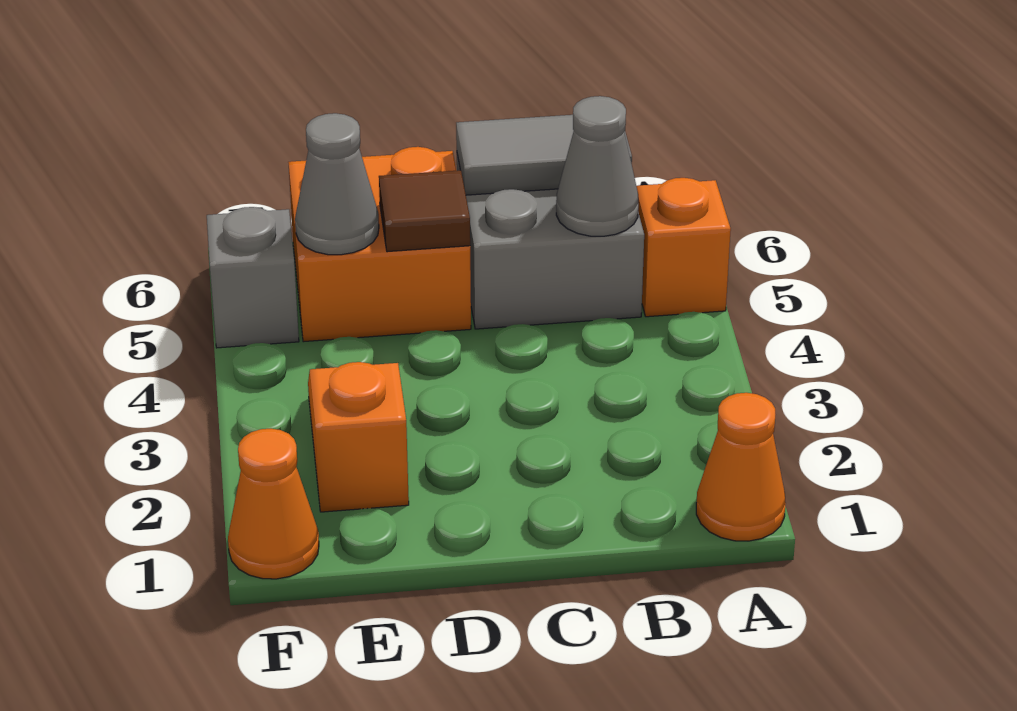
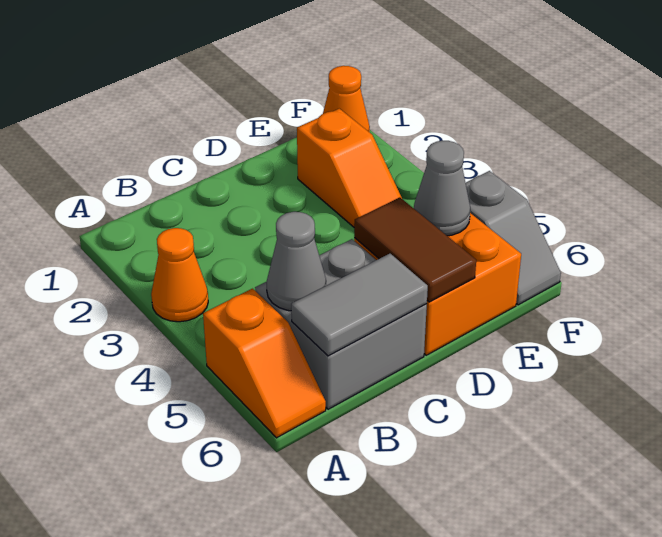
orange 1x1 cone [696,393,786,541] -> orange 1x1 cone moved to [151,228,208,322]
brown 1x1 tile [379,170,470,252] -> brown 1x2 tile [354,197,476,302]

